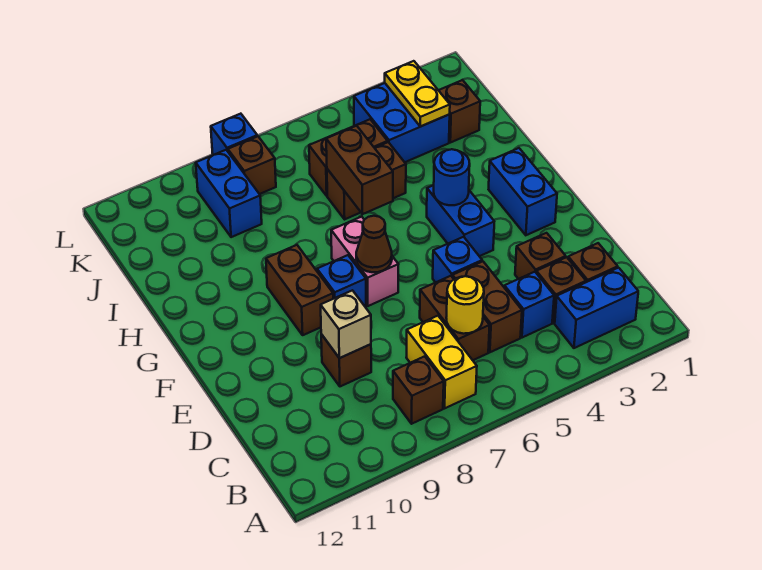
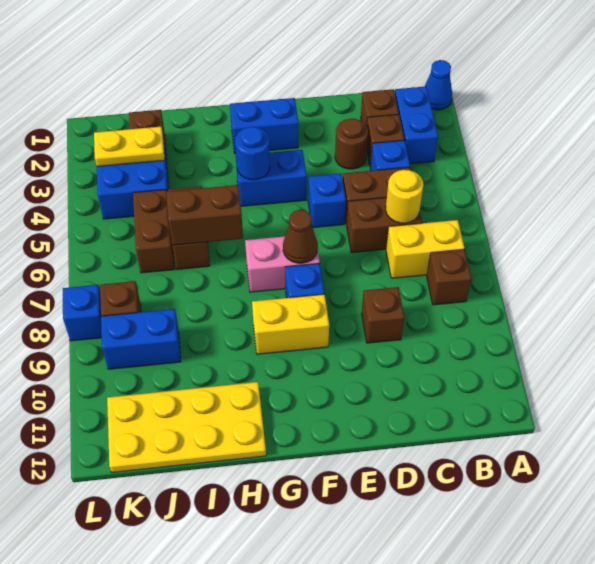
none -> blue 1x1 cone [424,60,452,110]
brown 1x1 brick [515,233,566,279] -> brown 1x1 round brick [335,119,368,169]
tan 1x1 brick [321,290,371,358] -> none
brown 1x2 brick [266,245,333,335] -> yellow 1x2 brick [252,294,329,354]
none -> yellow 2x4 plate [107,382,266,472]

